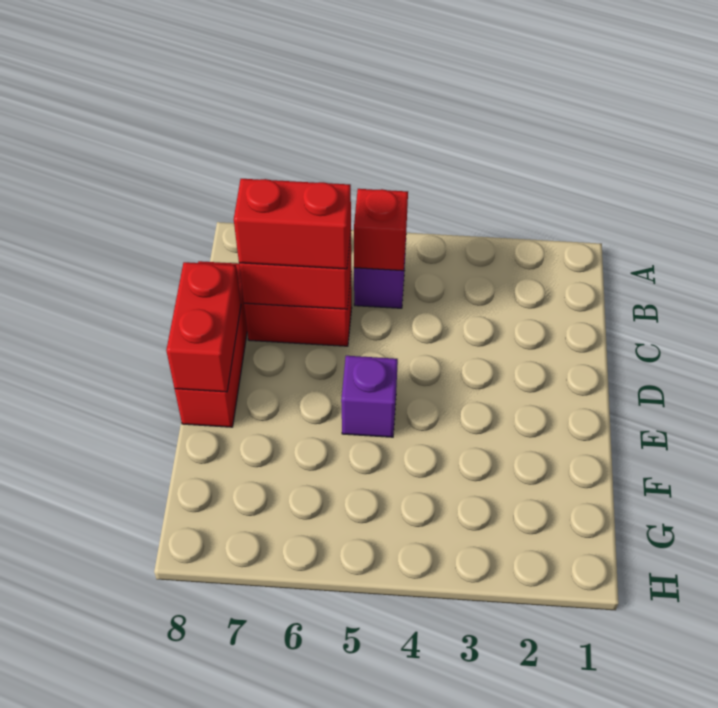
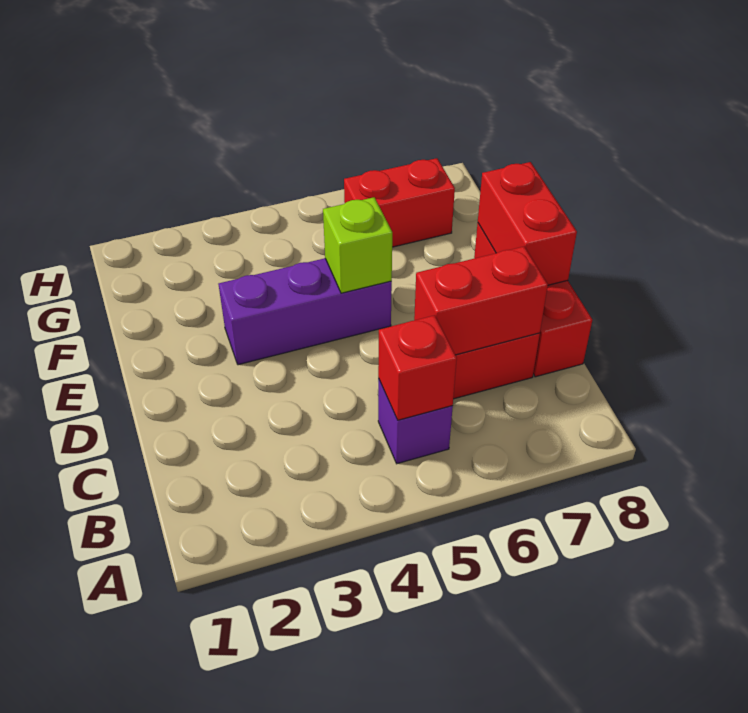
red 1x2 brick [234,179,351,269] -> red 1x2 brick moved to [344,158,455,247]
purple 1x1 brick [341,356,398,437] -> purple 1x3 brick [219,258,392,365]
none -> lime 1x1 brick [323,197,392,293]

